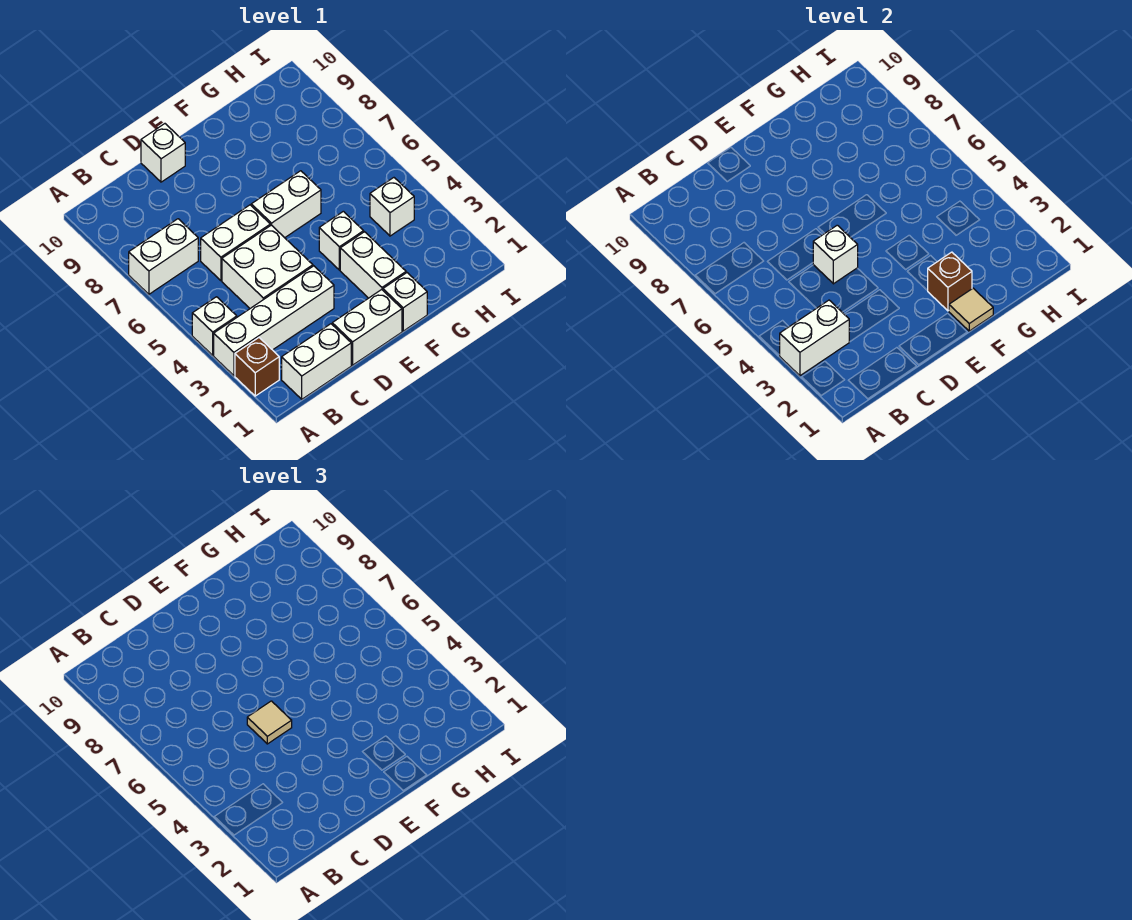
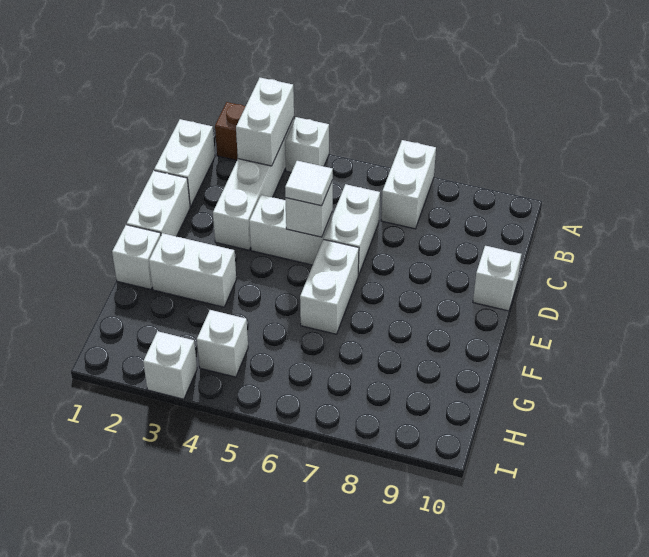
white 2x2 brick [222,225,313,308] -> white 1x2 brick [249,195,333,265]
tan 1x1 tile [247,701,292,744] -> white 1x1 tile [285,161,333,206]
tan 1x1 tile [949,288,993,331] -> none
brown 1x1 brick [928,252,972,311] -> none
white 1x1 brick [319,211,364,270] -> white 1x1 brick moved to [143,331,197,399]

